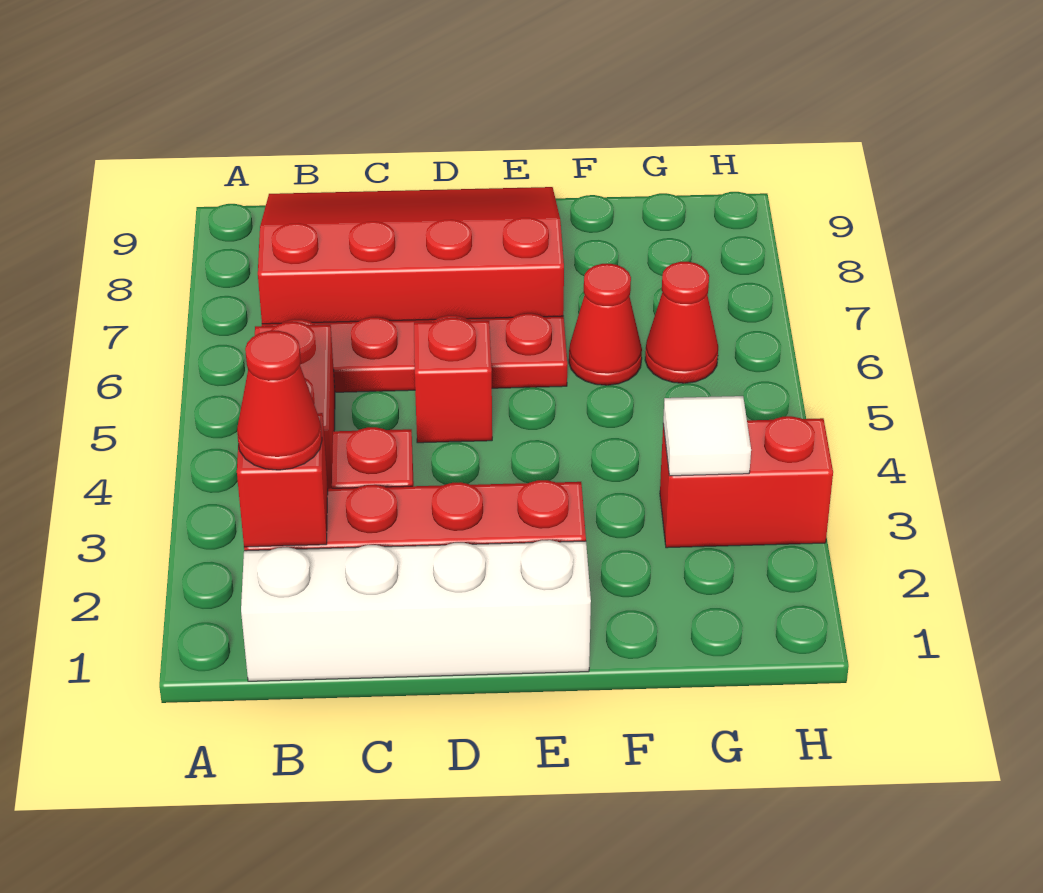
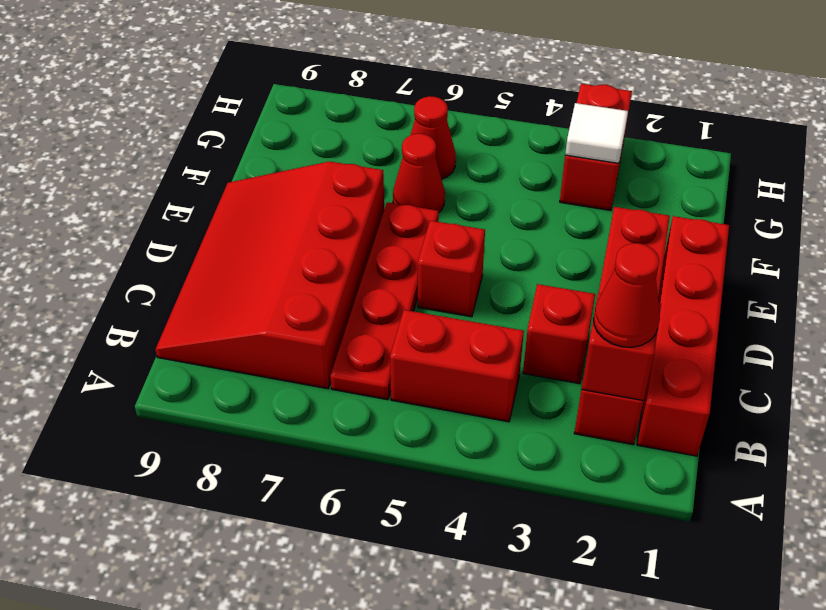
white 1x4 brick [241,540,591,681] -> red 1x4 brick [637,216,729,456]

